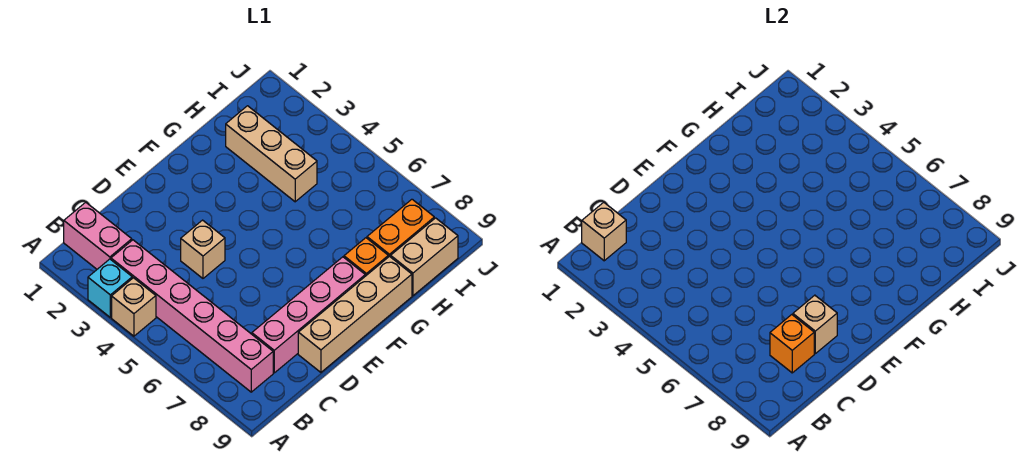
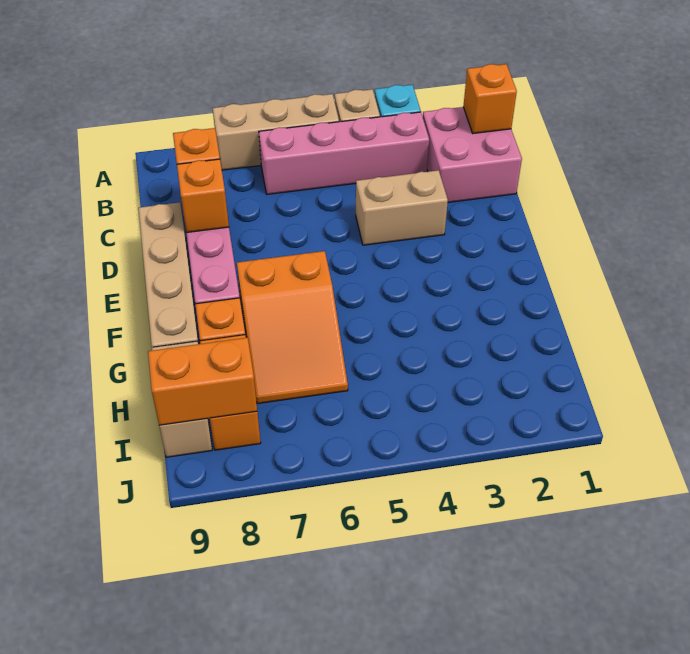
pink 1x2 brick [64,202,132,269] -> pink 2x2 brick [423,107,522,202]
tan 1x1 brick [582,202,626,261] -> orange 1x1 brick [463,64,517,133]
pink 1x6 brick [111,240,273,392] -> pink 1x4 brick [259,112,429,194]
tan 1x1 brick [181,220,225,278] -> tan 1x2 brick [356,170,448,245]
tan 1x1 brick [793,295,837,354] -> orange 1x1 brick [177,159,229,233]
none -> orange 2x3 slope [237,251,348,404]
tan 1x3 brick [226,106,317,202] -> tan 1x3 brick moved to [213,94,339,170]
none -> orange 1x2 brick [148,338,257,425]

